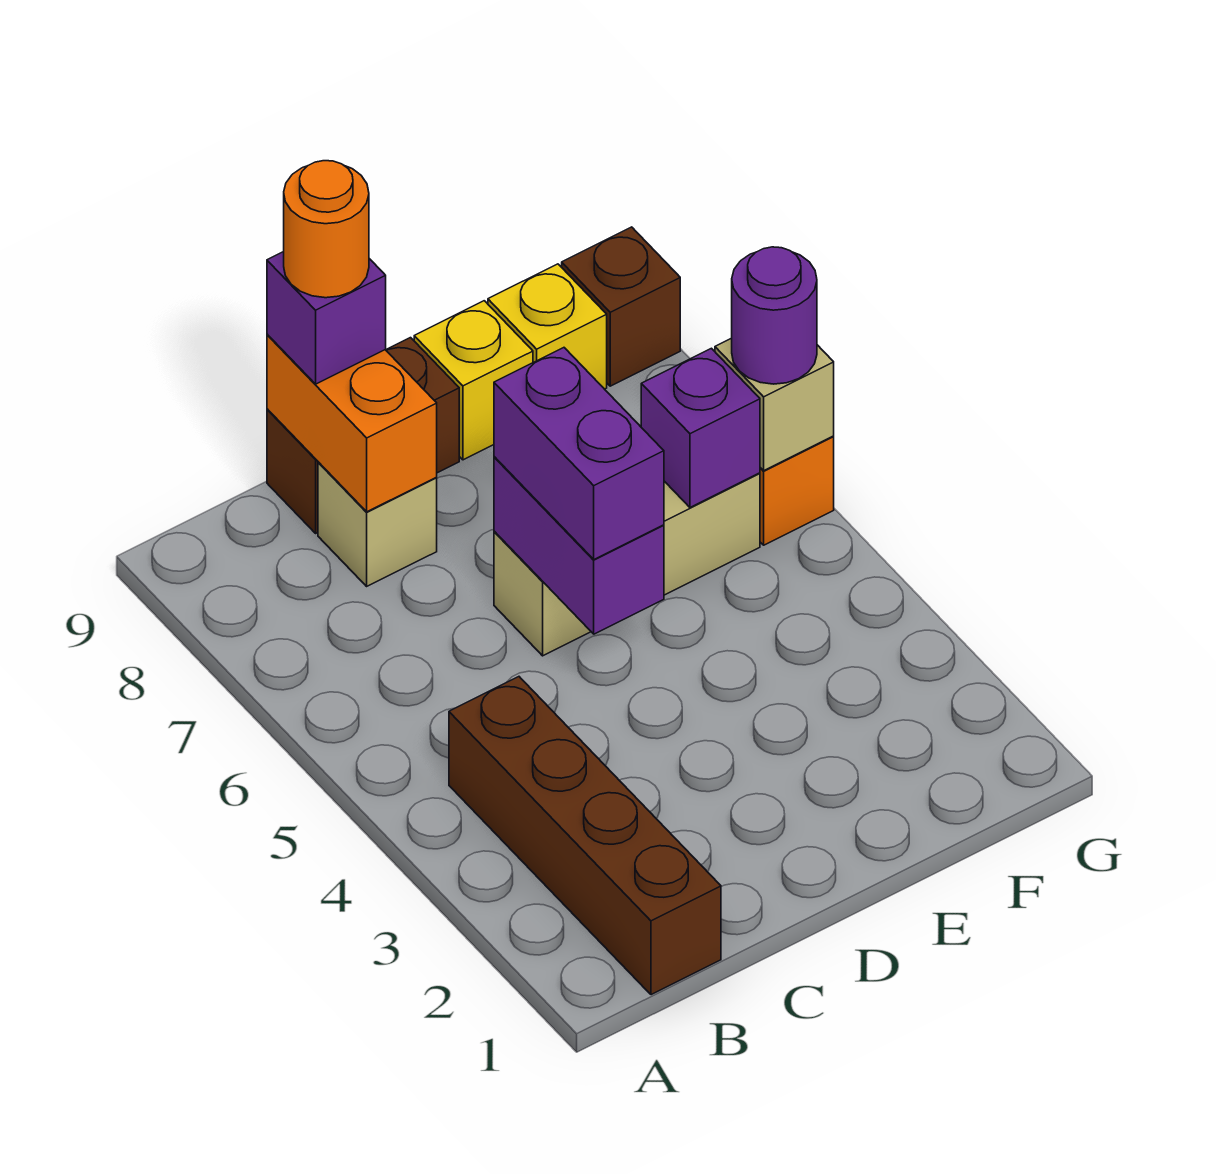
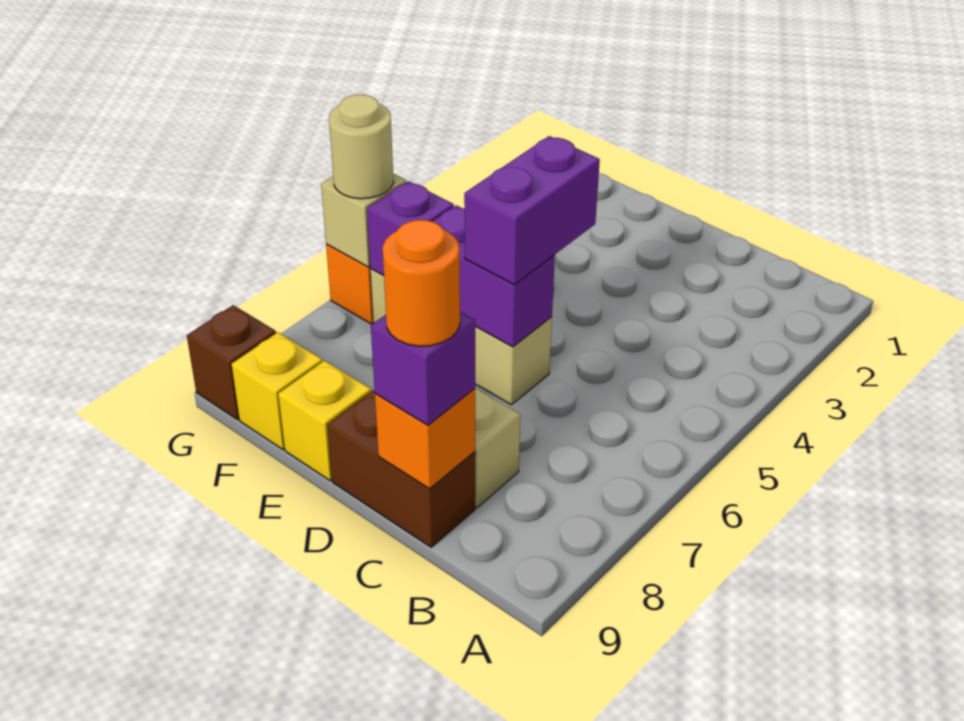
brown 1x4 brick [449,677,721,995] -> none
orange 1x2 brick [267,334,437,512] -> orange 1x1 brick [375,389,475,489]
purple 1x2 brick [494,457,664,634] -> purple 1x2 brick turned to [432,205,555,347]
purple 1x1 round brick [732,247,817,384] -> tan 1x1 round brick [329,95,394,199]

